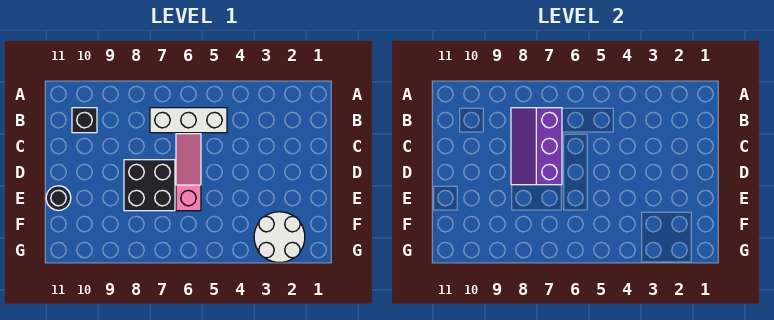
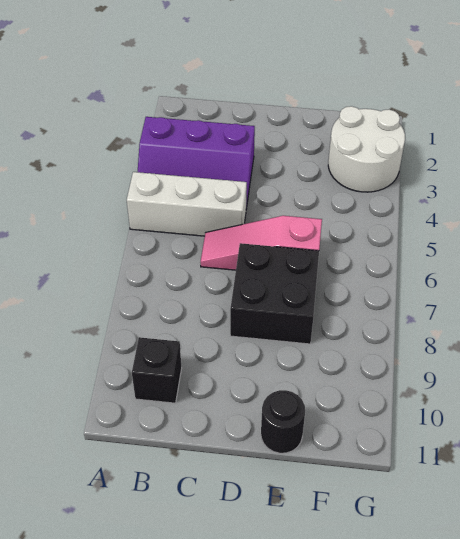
white 1x3 brick [150,108,227,133] -> white 1x3 brick turned to [127,172,247,236]
purple 2x3 slope [511,108,562,185] -> purple 2x3 slope moved to [138,117,255,209]

